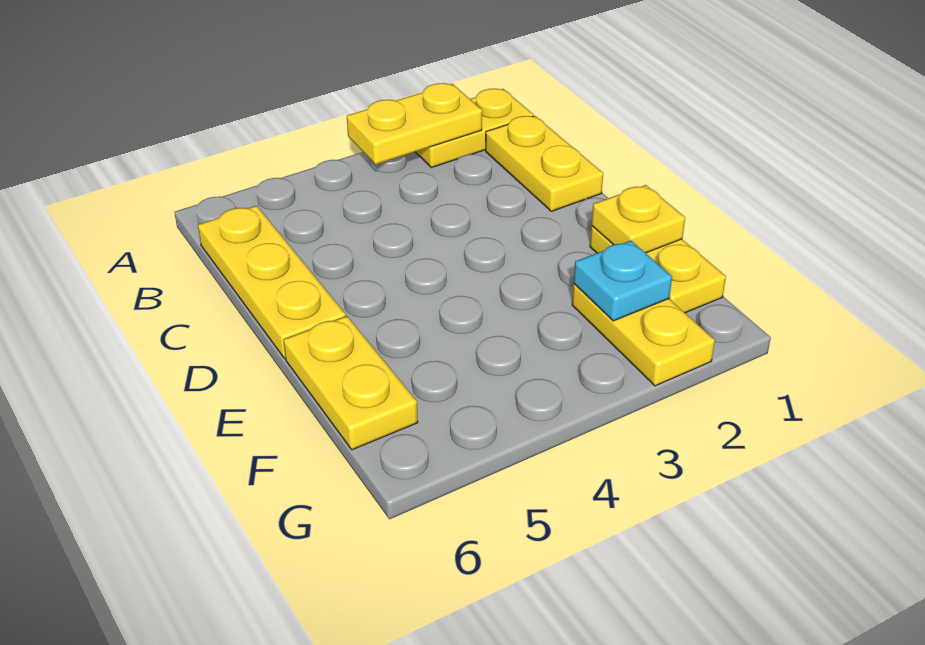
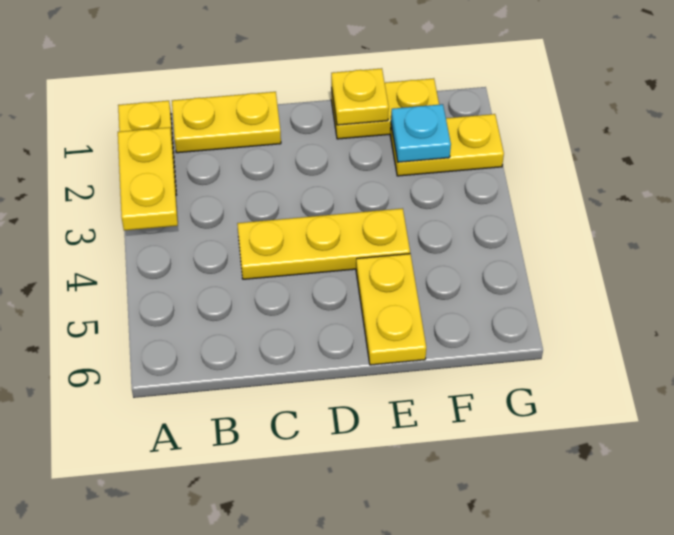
yellow 1x3 plate [198,206,346,359] -> yellow 1x3 plate moved to [237,208,410,279]
yellow 1x2 plate [284,316,418,450] -> yellow 1x2 plate turned to [356,254,426,365]

